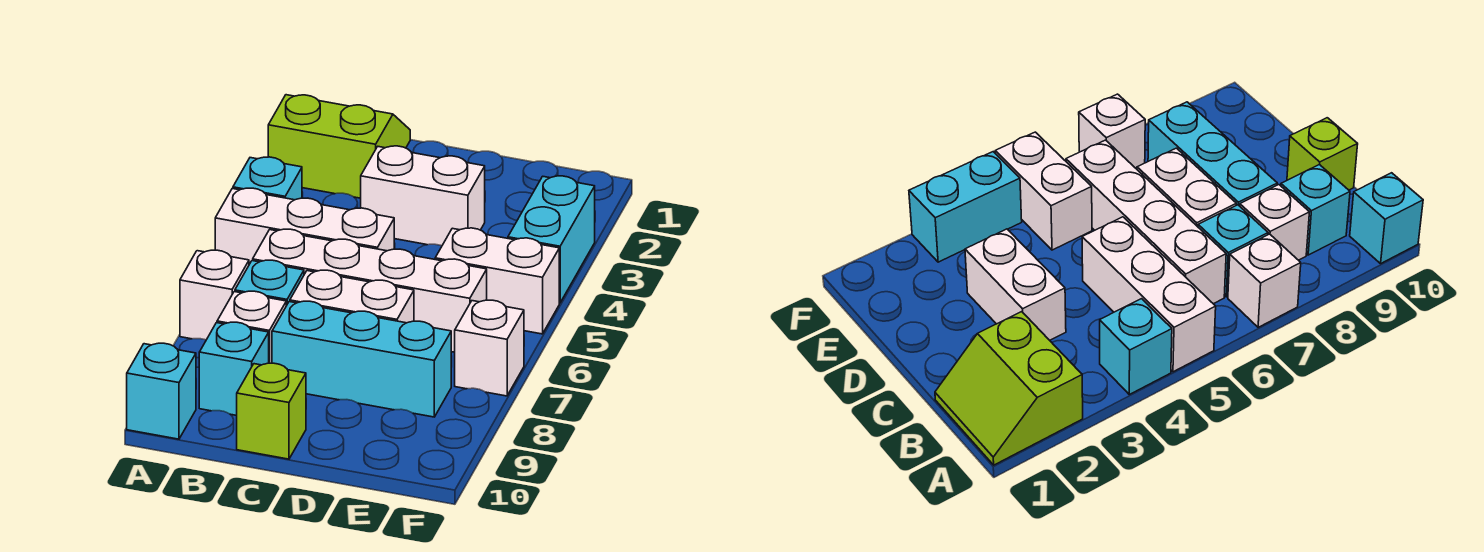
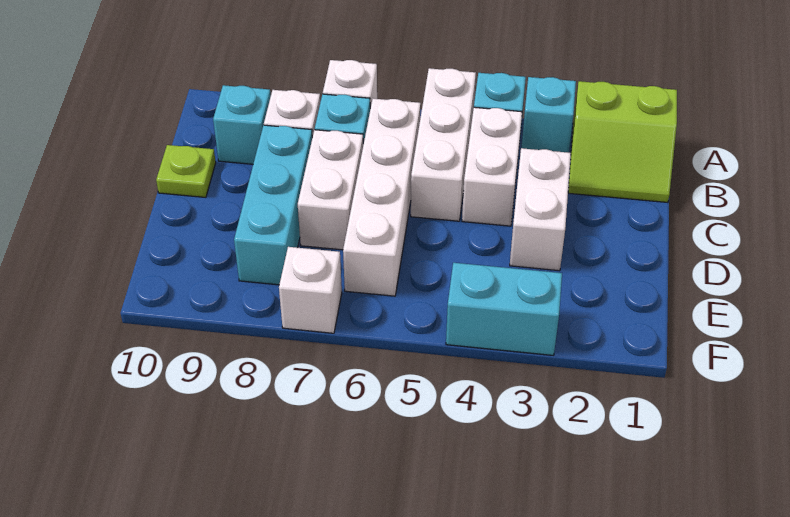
lime 2x2 slope [268,95,410,198] -> lime 2x2 slope turned to [568,81,677,202]
cyan 1x1 brick [127,343,196,439] -> cyan 1x1 brick moved to [521,77,576,153]
lime 1x1 brick [237,363,306,459] -> lime 1x1 plate [156,145,216,197]
white 1x2 brick [435,228,559,334] -> white 1x2 brick moved to [462,107,522,226]

